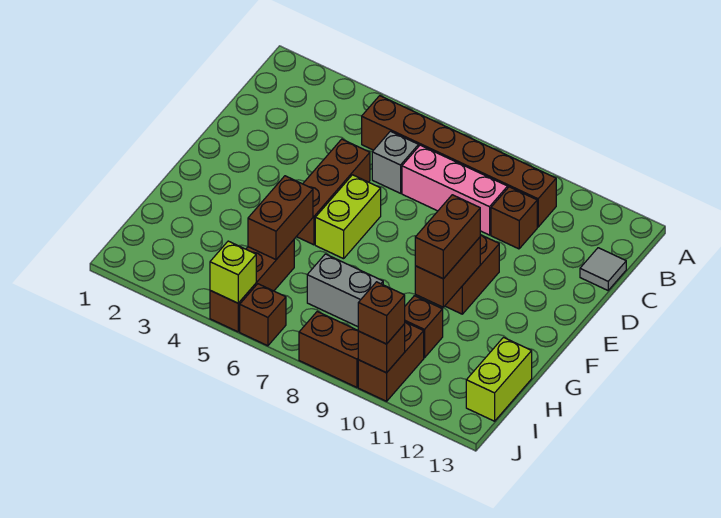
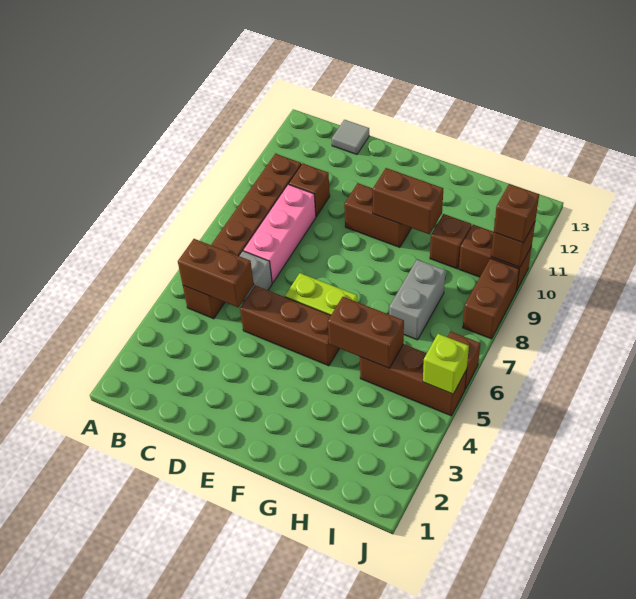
brown 1x2 brick [415,195,480,279] -> brown 1x2 brick moved to [178,239,254,307]
lime 1x2 brick [466,338,532,421] -> none

